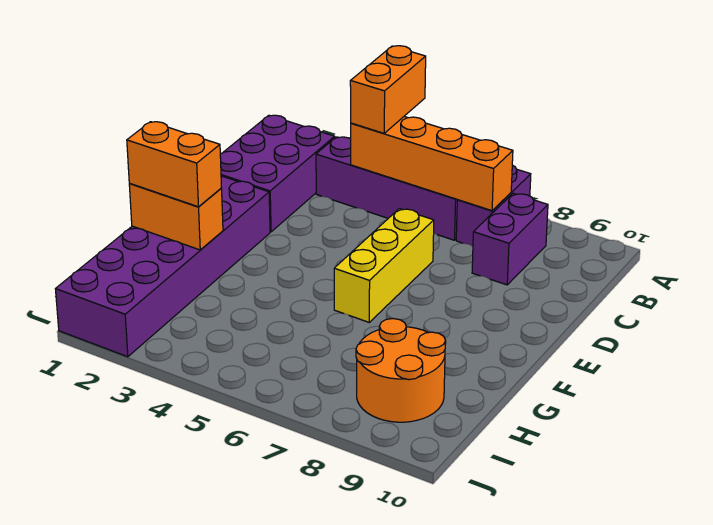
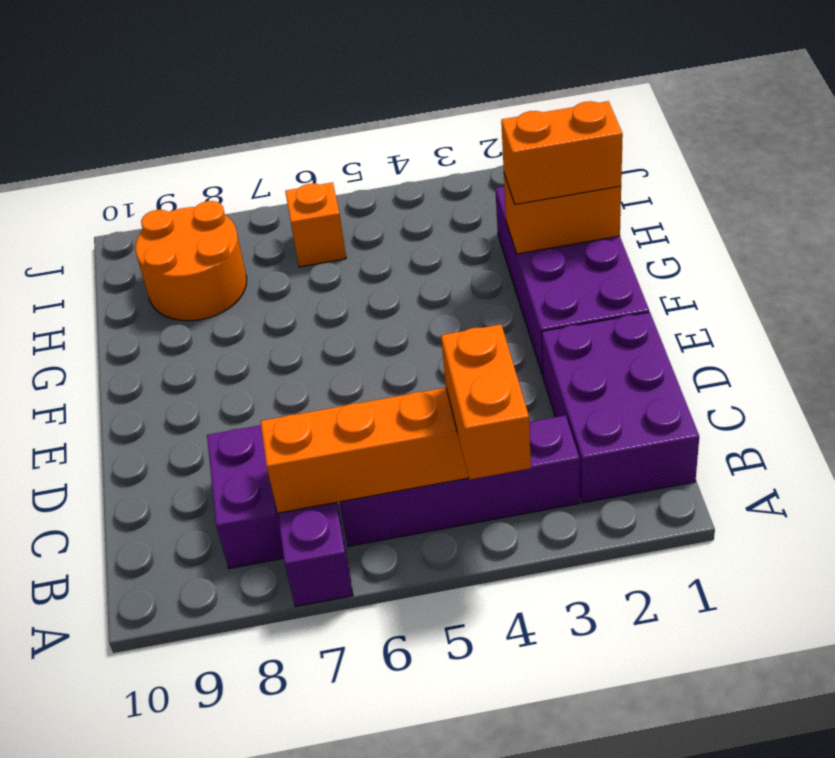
yellow 1x3 brick [334,209,434,322] -> none
purple 2x6 brick [56,176,270,357] -> purple 2x4 brick [495,187,649,375]
none -> orange 1x1 brick [285,182,346,267]

